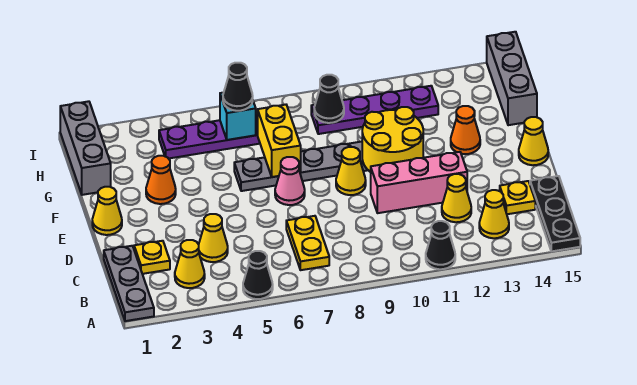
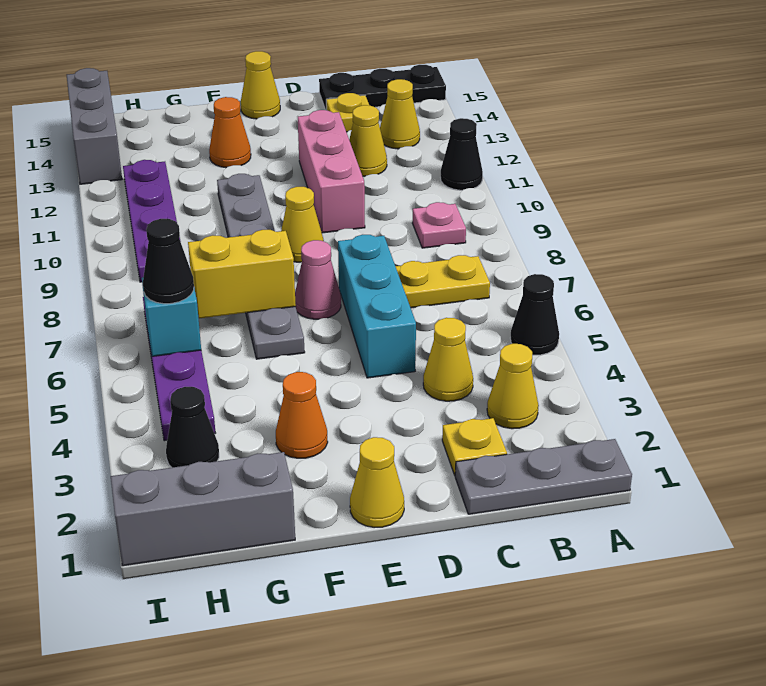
none -> pink 1x1 plate [412,202,466,248]
none -> cyan 1x3 brick [338,235,416,378]
yellow 2x2 round brick [362,107,423,172] -> none
grey 1x3 brick [487,32,537,125] -> grey 1x3 brick turned to [67,68,122,184]
black 1x1 cone [314,75,344,123] -> black 1x1 cone moved to [166,387,219,468]

